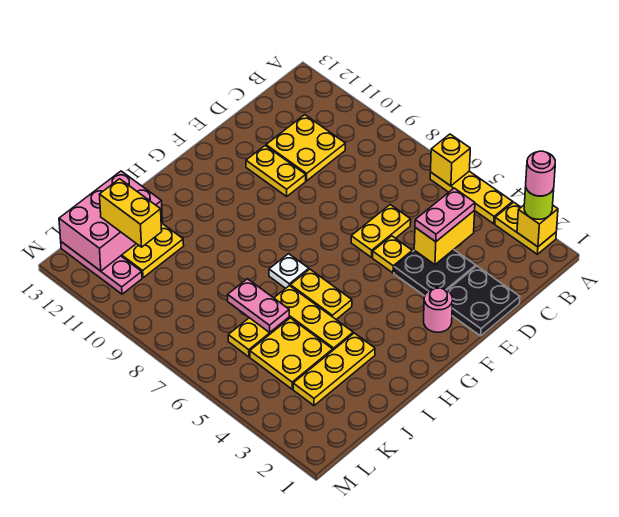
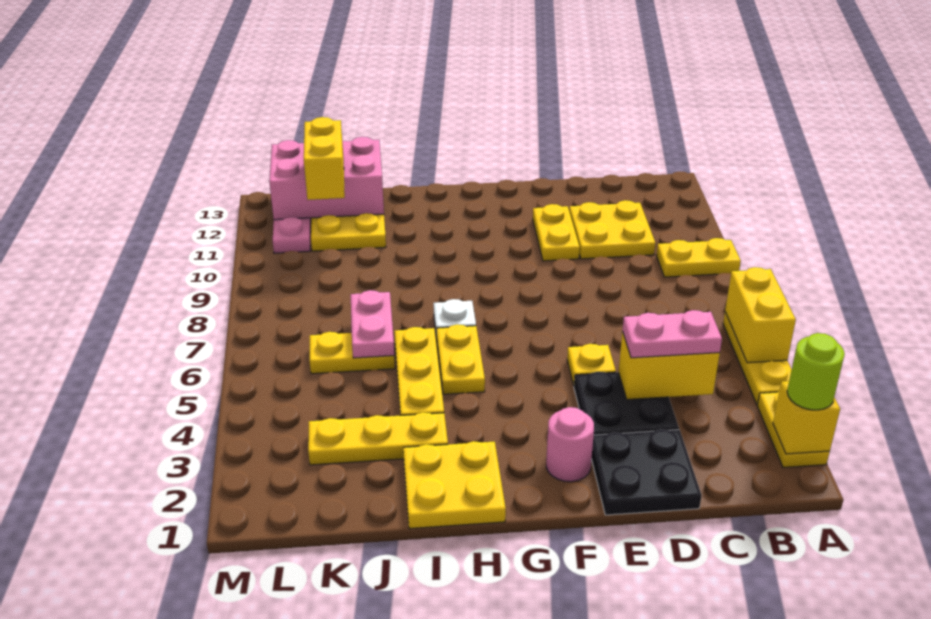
pink 1x1 round brick [526,151,555,196] -> none
yellow 1x1 brick [431,134,470,186] -> yellow 1x2 brick [725,267,796,363]
yellow 1x2 plate [351,205,411,257] -> yellow 1x2 plate moved to [656,238,741,277]
yellow 2x2 plate [250,318,333,389] -> yellow 2x2 plate moved to [403,441,506,529]

